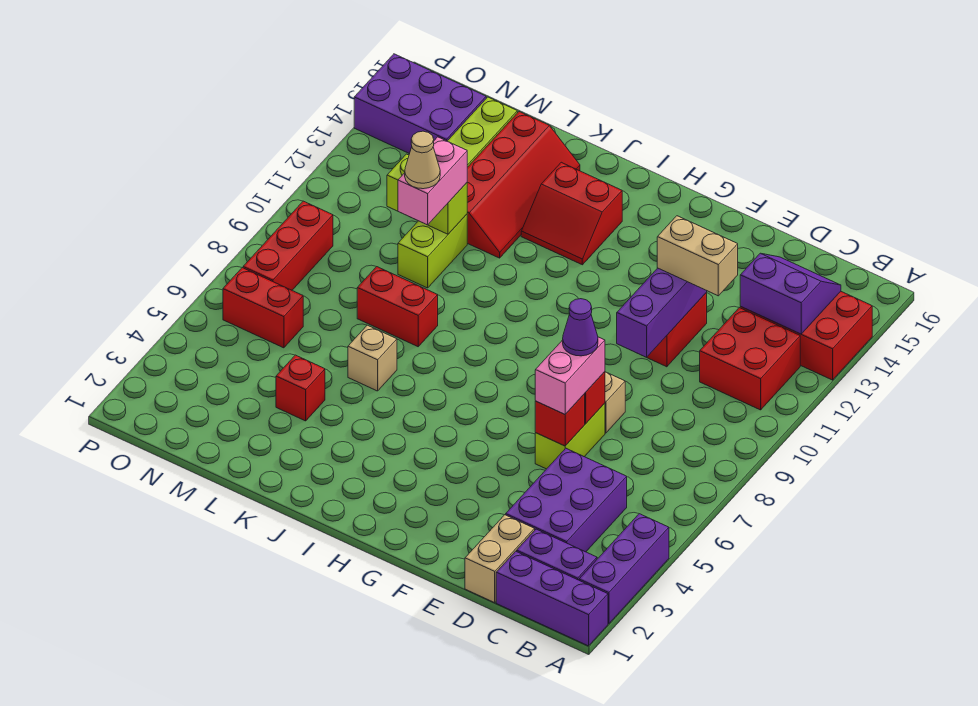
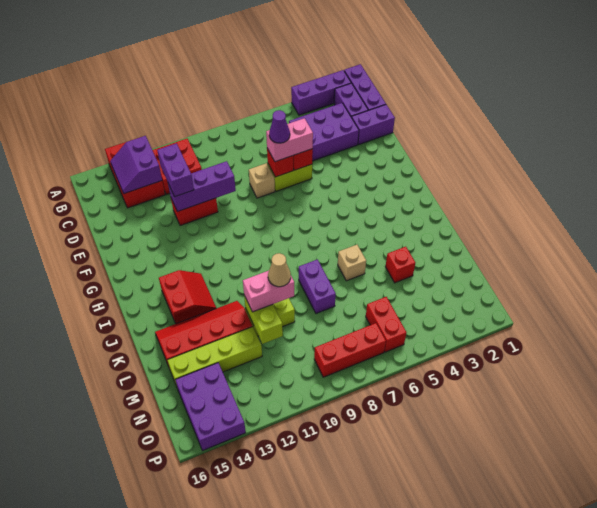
tan 1x2 brick [465,515,535,603] -> purple 1x2 brick [352,105,395,144]
tan 1x2 brick [657,216,738,296] -> purple 1x2 brick [157,143,194,197]
red 1x2 brick [357,267,438,347] -> purple 1x2 brick [299,259,336,313]

